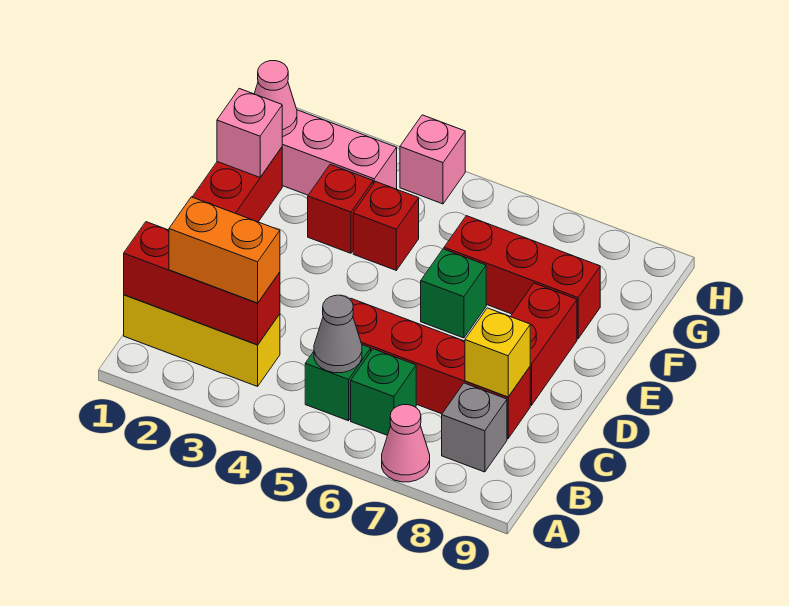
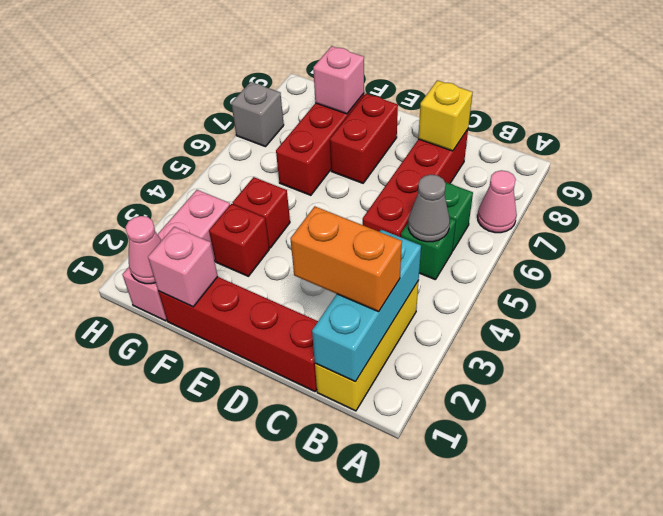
red 1x3 brick [124,222,280,345] -> cyan 1x3 brick [312,230,421,382]
orange 1x2 brick [169,197,280,303] -> orange 1x2 brick turned to [290,206,402,312]
grey 1x1 brick [442,383,507,472] -> grey 1x1 brick moved to [231,82,284,147]
red 1x2 brick [510,283,577,405] -> red 1x2 brick turned to [330,94,398,183]
green 1x1 brick [421,249,486,338] -> none
pink 1x1 brick [400,115,465,204] -> pink 1x1 brick moved to [313,46,364,114]

